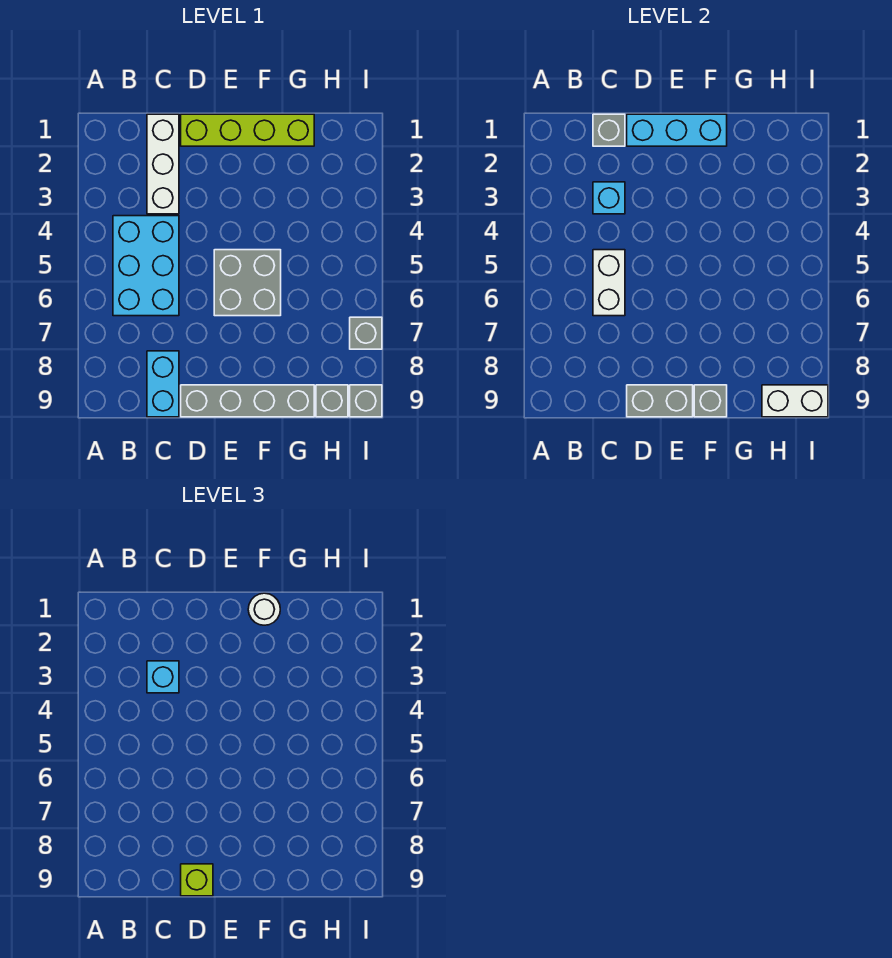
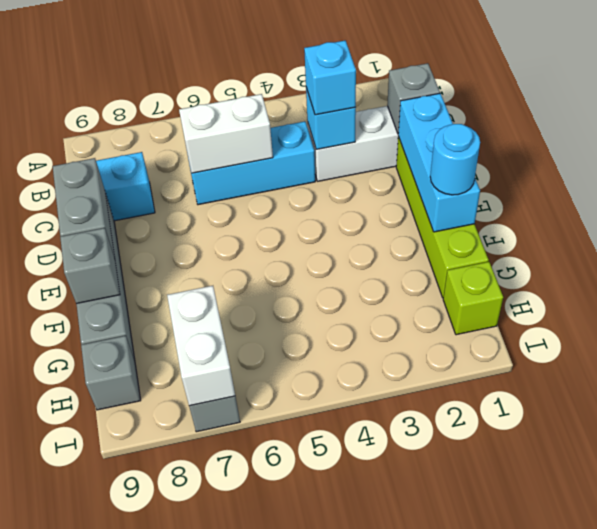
cyan 2x3 brick [113,216,179,316] -> cyan 1x3 brick [188,121,315,205]
lime 1x1 brick [181,864,213,896] -> lime 1x1 brick moved to [443,262,503,335]
grey 2x2 brick [214,250,281,316] -> none
white 1x1 round brick [248,593,280,625] -> cyan 1x1 round brick [430,124,480,195]
white 1x2 brick [762,385,828,417] -> white 1x2 brick moved to [167,286,235,406]
grey 1x1 brick [350,385,382,417] -> none

